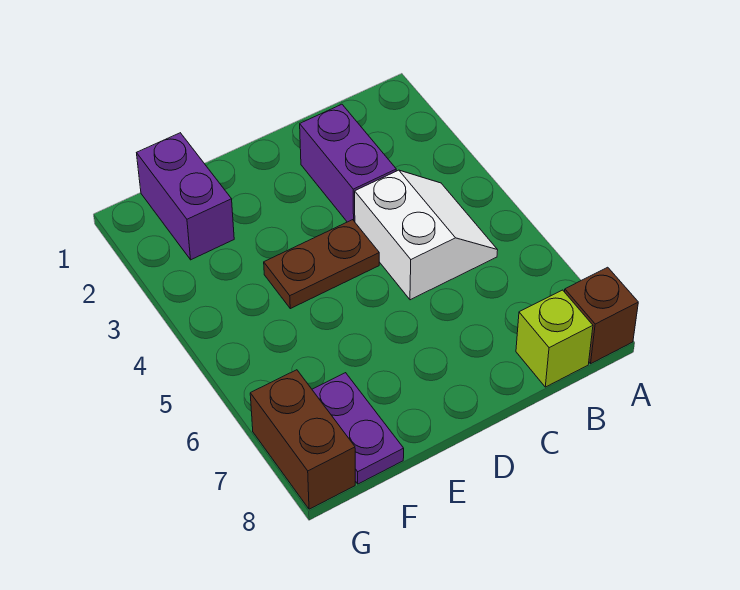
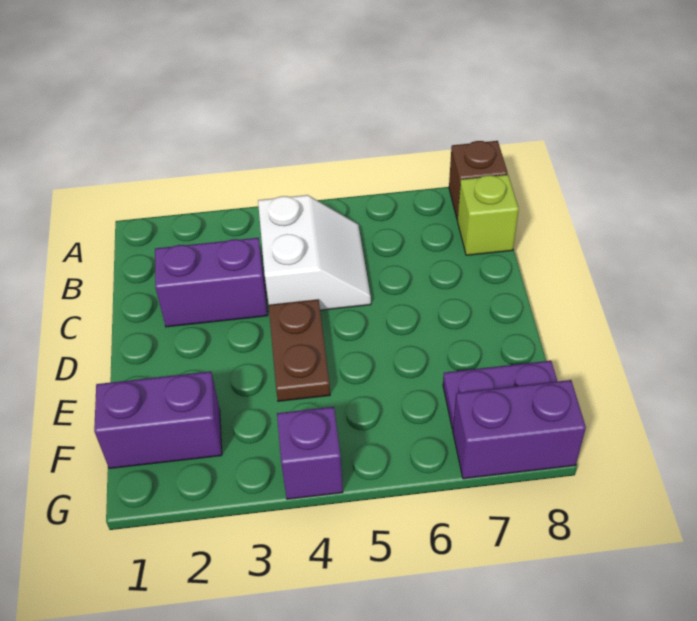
white 2x2 slope [355,170,498,300] -> white 2x2 slope turned to [258,195,371,310]
none -> purple 1x1 brick [277,407,343,499]
brown 1x2 brick [250,370,355,509] -> purple 1x2 brick [453,380,586,479]

